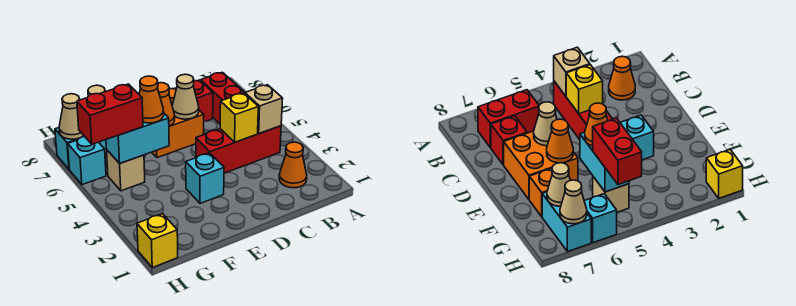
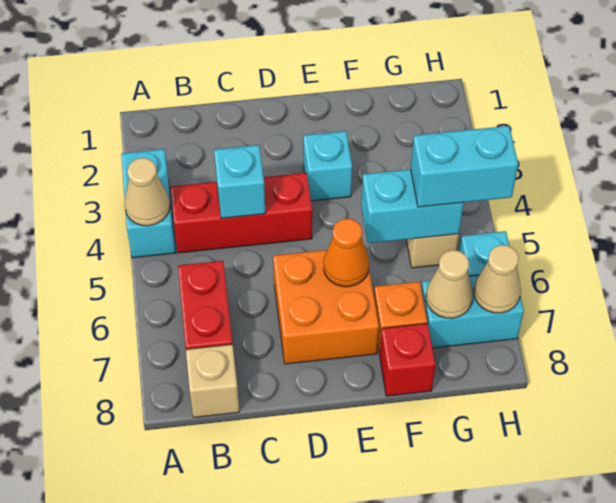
none -> cyan 1x2 brick [121,149,176,258]
orange 1x1 cone [279,142,307,188] -> none
tan 1x1 brick [245,85,283,134] -> tan 1x1 brick moved to [186,344,239,417]
yellow 1x1 brick [220,93,258,142] -> cyan 1x1 brick [214,145,265,218]
red 1x1 brick [193,80,213,122] -> red 1x1 brick moved to [379,323,435,396]
tan 1x1 cone [172,74,199,119] -> tan 1x1 cone moved to [124,158,170,226]
orange 1x1 cone [139,76,164,123] -> none
red 1x2 brick [77,84,143,144] -> cyan 1x2 brick [411,126,518,207]
yellow 1x1 brick [137,214,178,268] -> none

